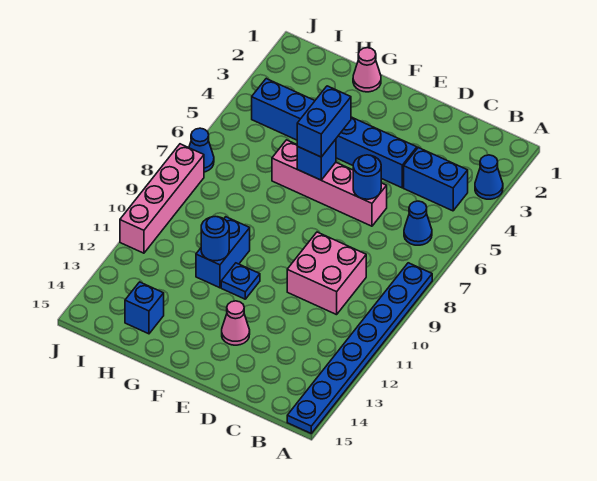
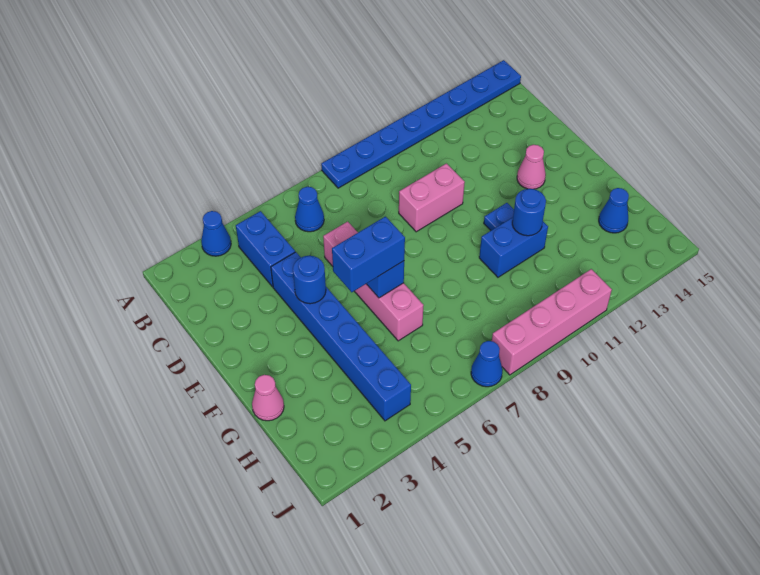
pink 2x2 brick [287,232,366,315] -> pink 1x2 brick [399,163,465,232]
blue 1x1 round brick [353,155,381,199] -> blue 1x1 round brick moved to [293,256,326,304]
blue 1x1 brick [125,282,164,334] -> blue 1x1 cone [599,188,629,233]

